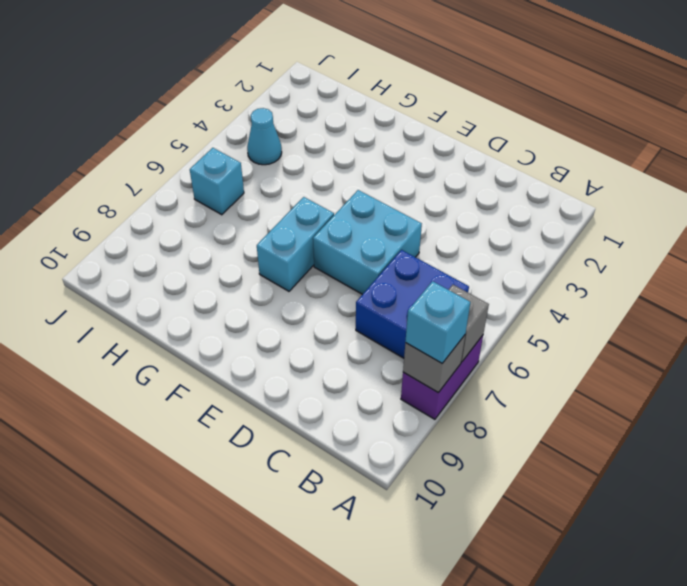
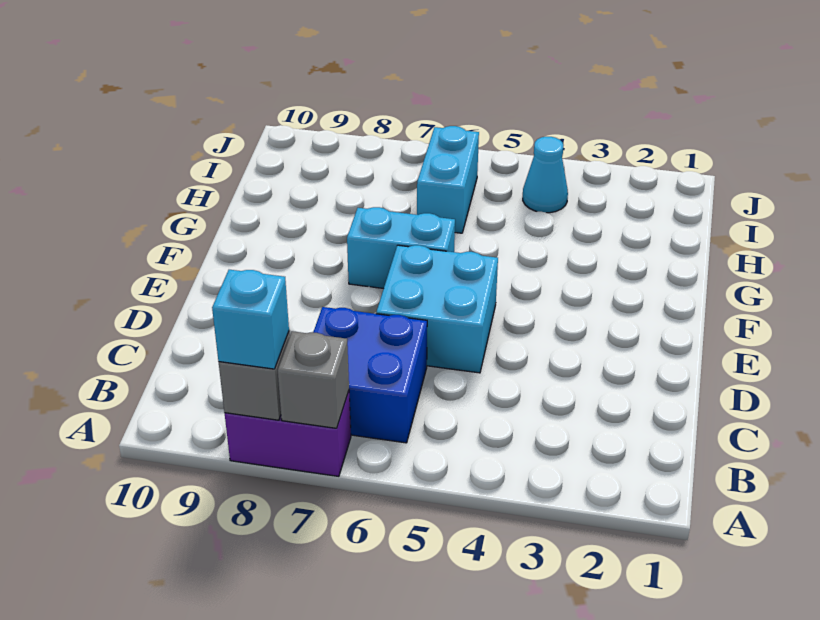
cyan 1x1 brick [190,148,244,215] -> cyan 1x2 brick [417,126,479,233]

